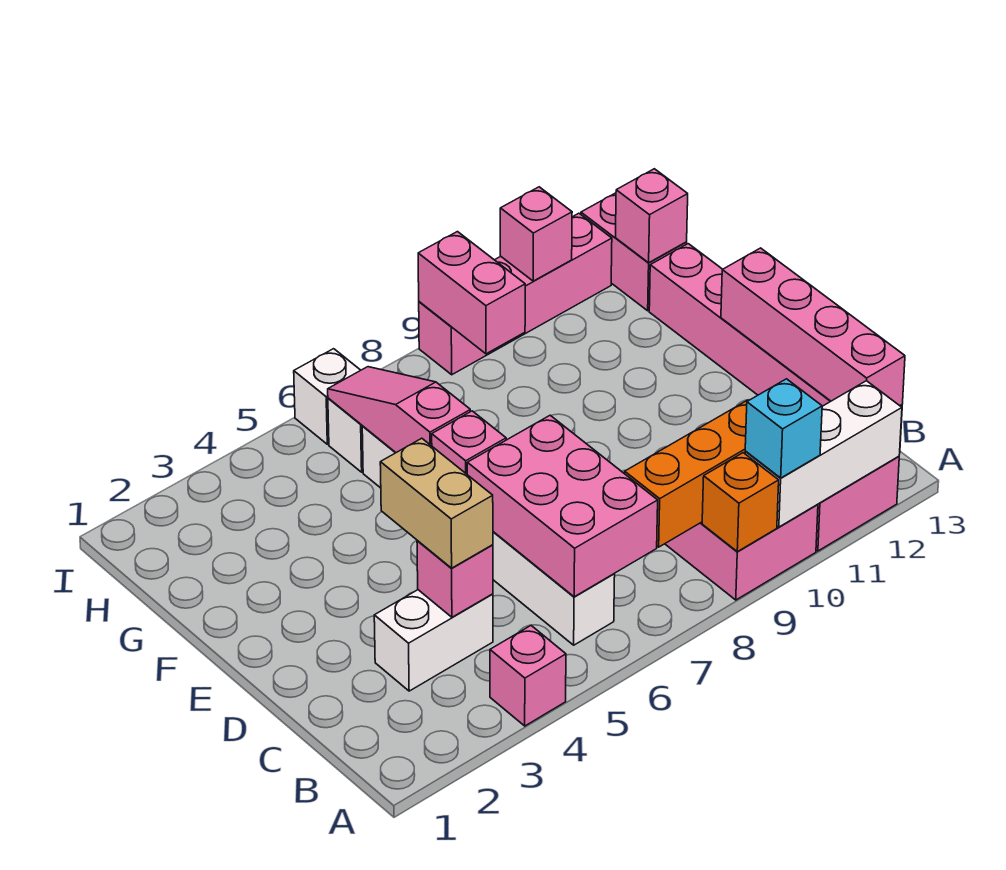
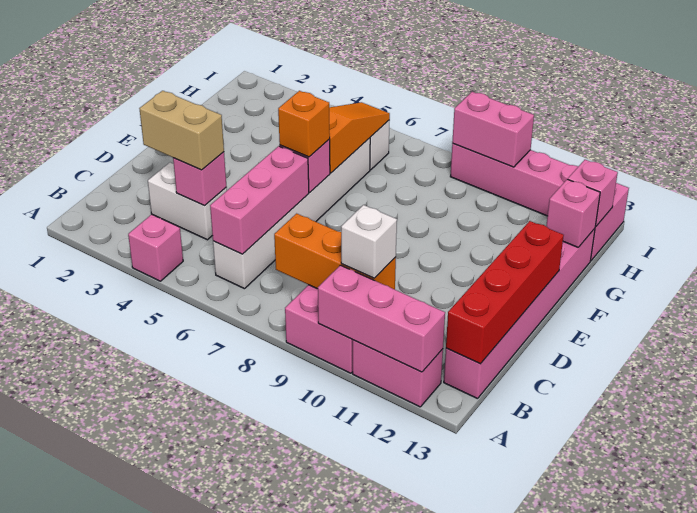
orange 1x1 brick [702,453,779,552] -> orange 1x1 brick moved to [278,91,330,157]
white 1x3 brick [745,381,902,527] -> pink 1x3 brick [318,265,445,372]
cyan 1x1 brick [745,379,822,478] -> none
pink 2x3 brick [467,415,658,597] -> pink 1x3 brick [210,146,309,254]
pink 1x4 brick [721,248,905,406] -> red 1x4 brick [446,221,564,364]
tan 1x2 brick [380,438,493,568] -> tan 1x2 brick turned to [139,91,224,170]
pink 1x3 slope [328,367,471,453] -> orange 1x3 slope [329,102,390,173]
pink 1x2 brick [418,232,525,354] -> pink 1x2 brick turned to [452,92,534,167]
white 1x1 brick [294,349,361,444] -> white 1x1 brick moved to [341,205,397,278]
pink 1x1 brick [500,187,572,281] -> pink 1x1 brick moved to [546,179,600,247]

